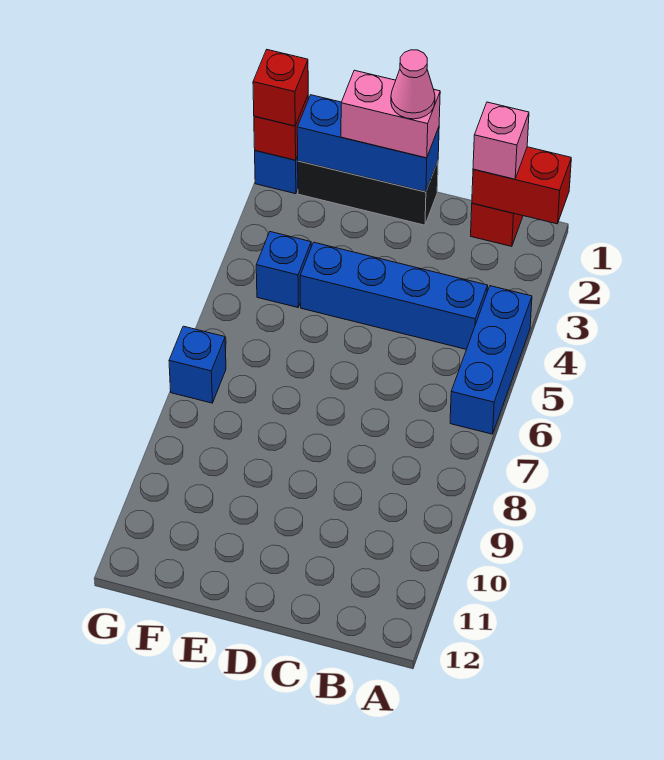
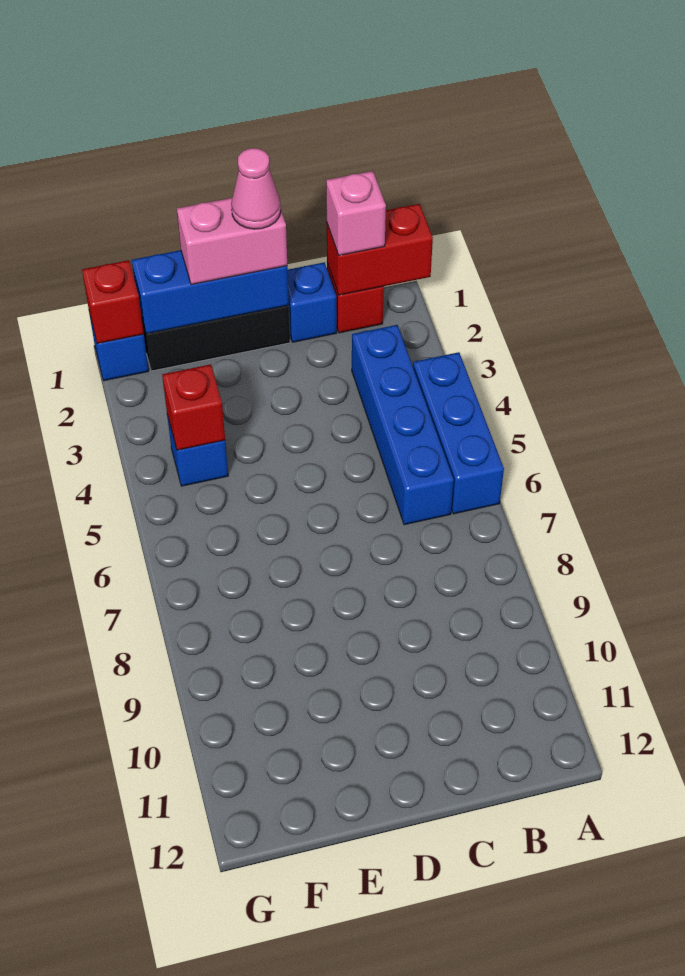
blue 1x4 brick [300,242,488,349] -> blue 1x4 brick turned to [352,325,454,525]
red 1x1 brick [253,50,308,126] -> red 1x1 brick moved to [162,364,225,450]
blue 1x1 brick [169,326,226,403] -> blue 1x1 brick moved to [288,262,337,342]

